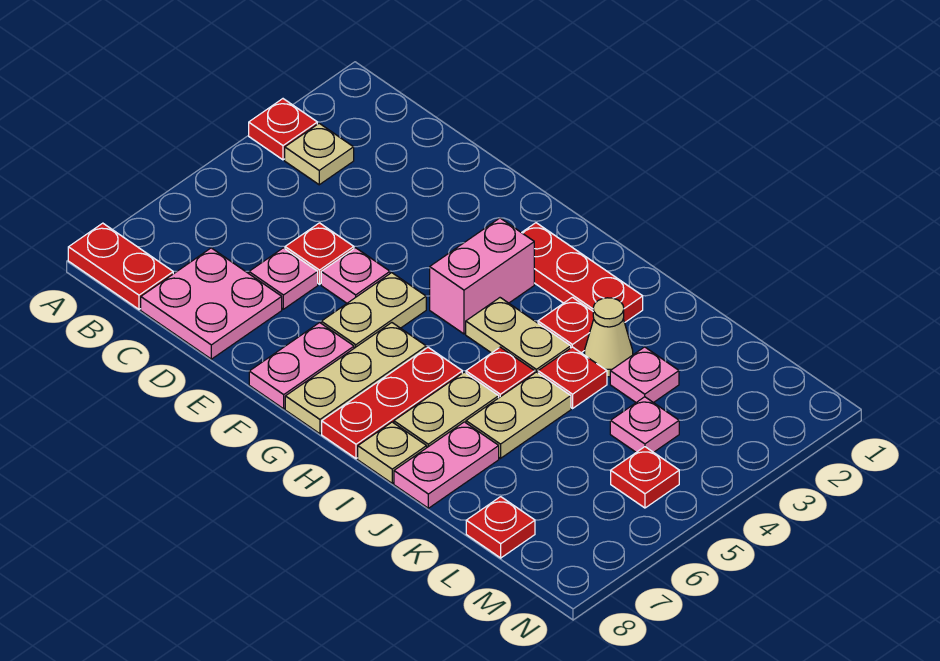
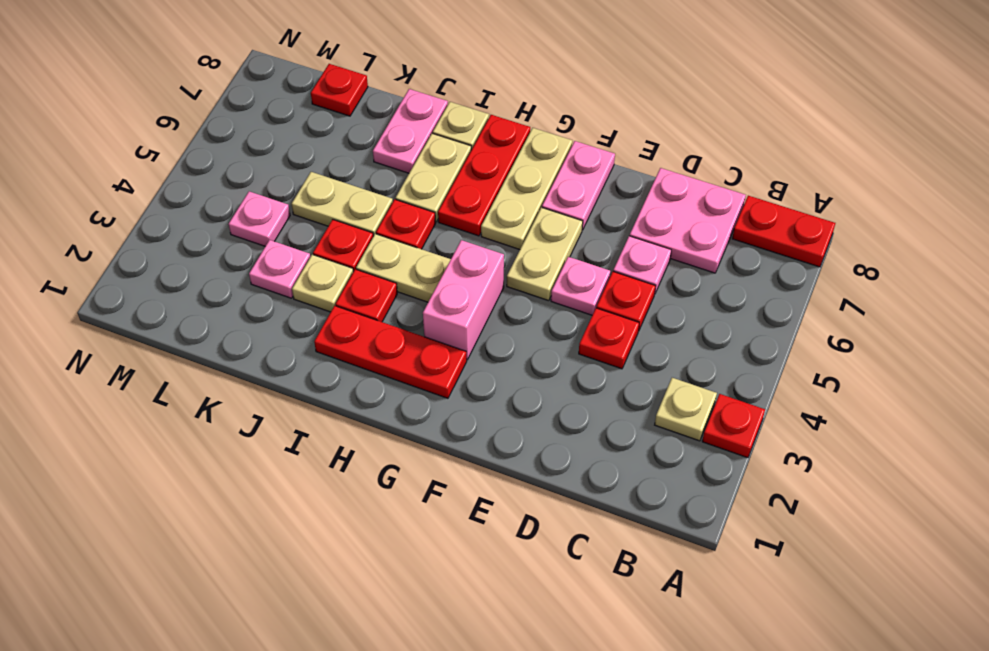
tan 1x1 cone [585,298,633,377] -> tan 1x1 plate [292,255,353,312]
tan 1x2 plate [466,372,571,458] -> tan 1x2 plate turned to [292,172,393,236]
red 1x1 plate [611,447,679,508] -> red 1x1 plate moved to [579,308,639,369]

